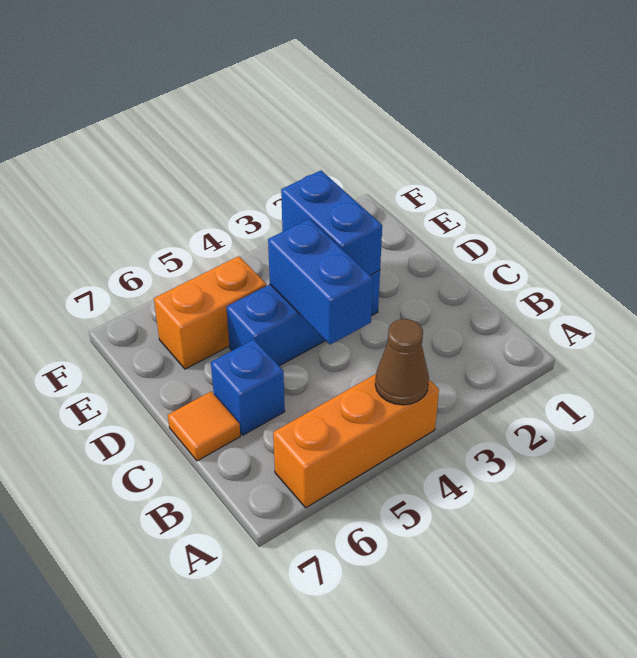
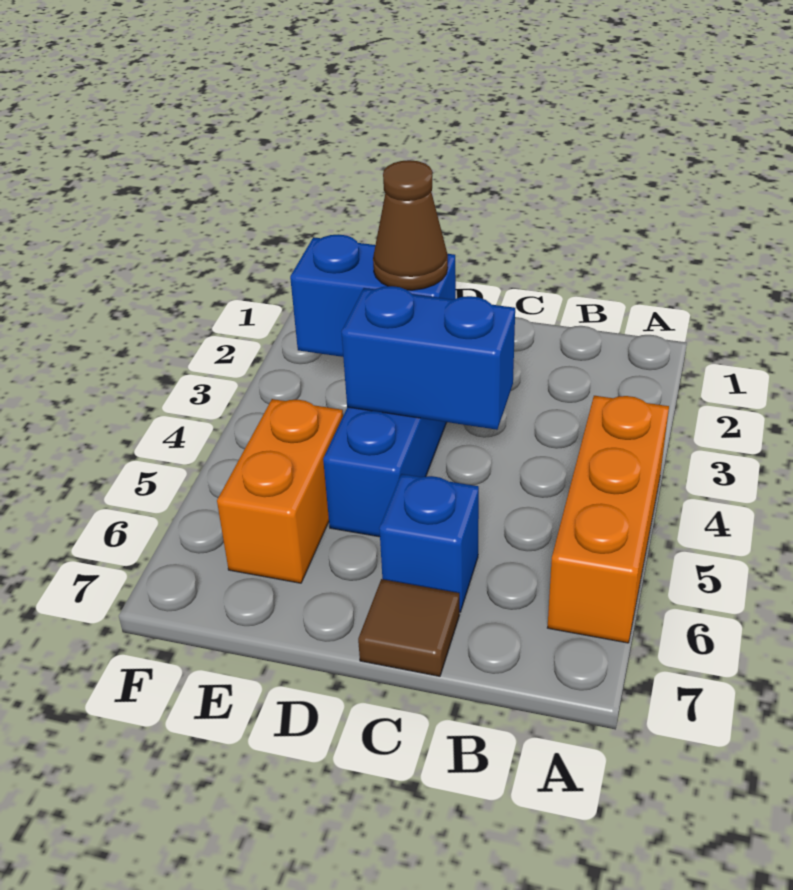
brown 1x1 cone [375,319,429,405] -> brown 1x1 cone moved to [373,160,448,290]
orange 1x1 tile [168,392,240,461] -> brown 1x1 tile [358,579,459,676]

